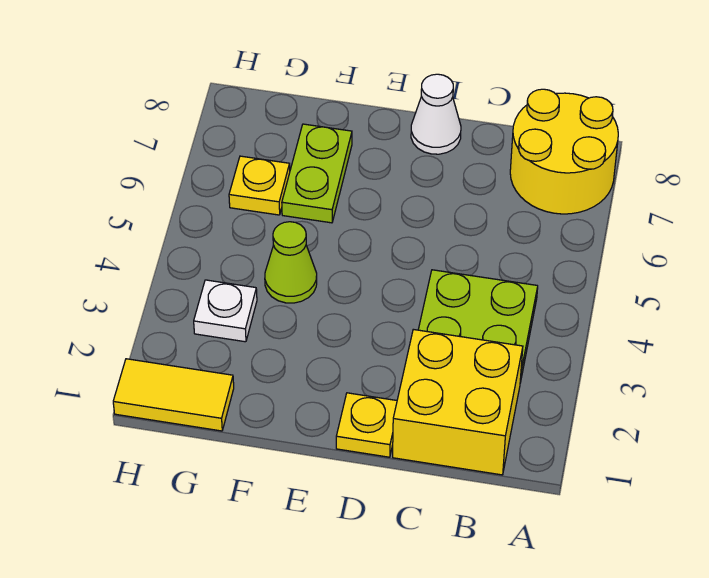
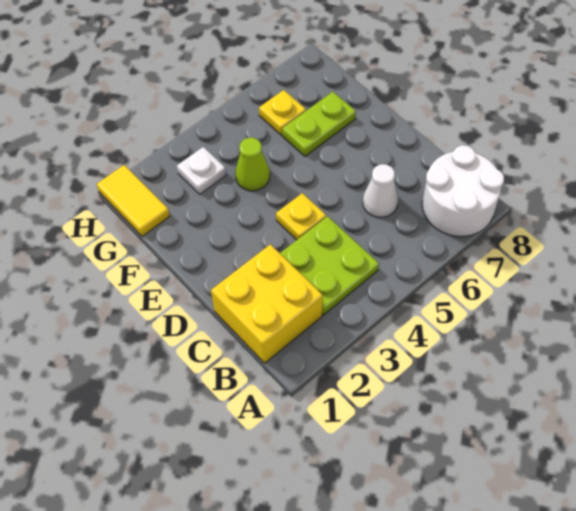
yellow 2x2 round brick [510,89,618,214] -> white 2x2 round brick [422,145,504,237]
yellow 1x1 plate [336,393,397,457] -> yellow 1x1 plate moved to [276,193,326,240]
white 1x1 cone [411,74,461,154] -> white 1x1 cone moved to [363,164,398,217]

